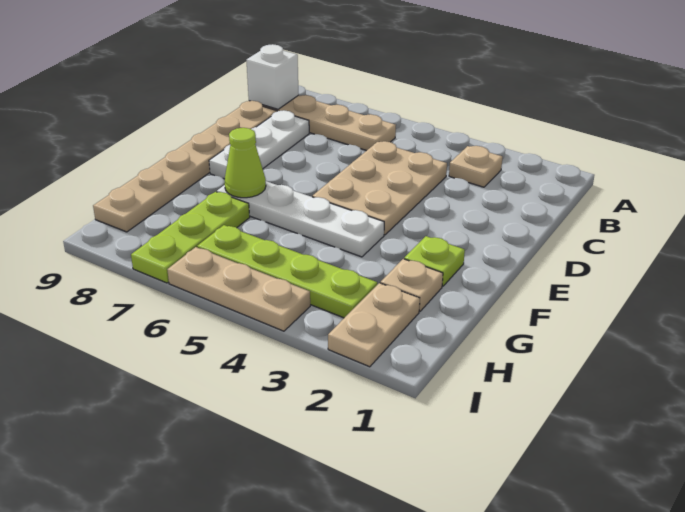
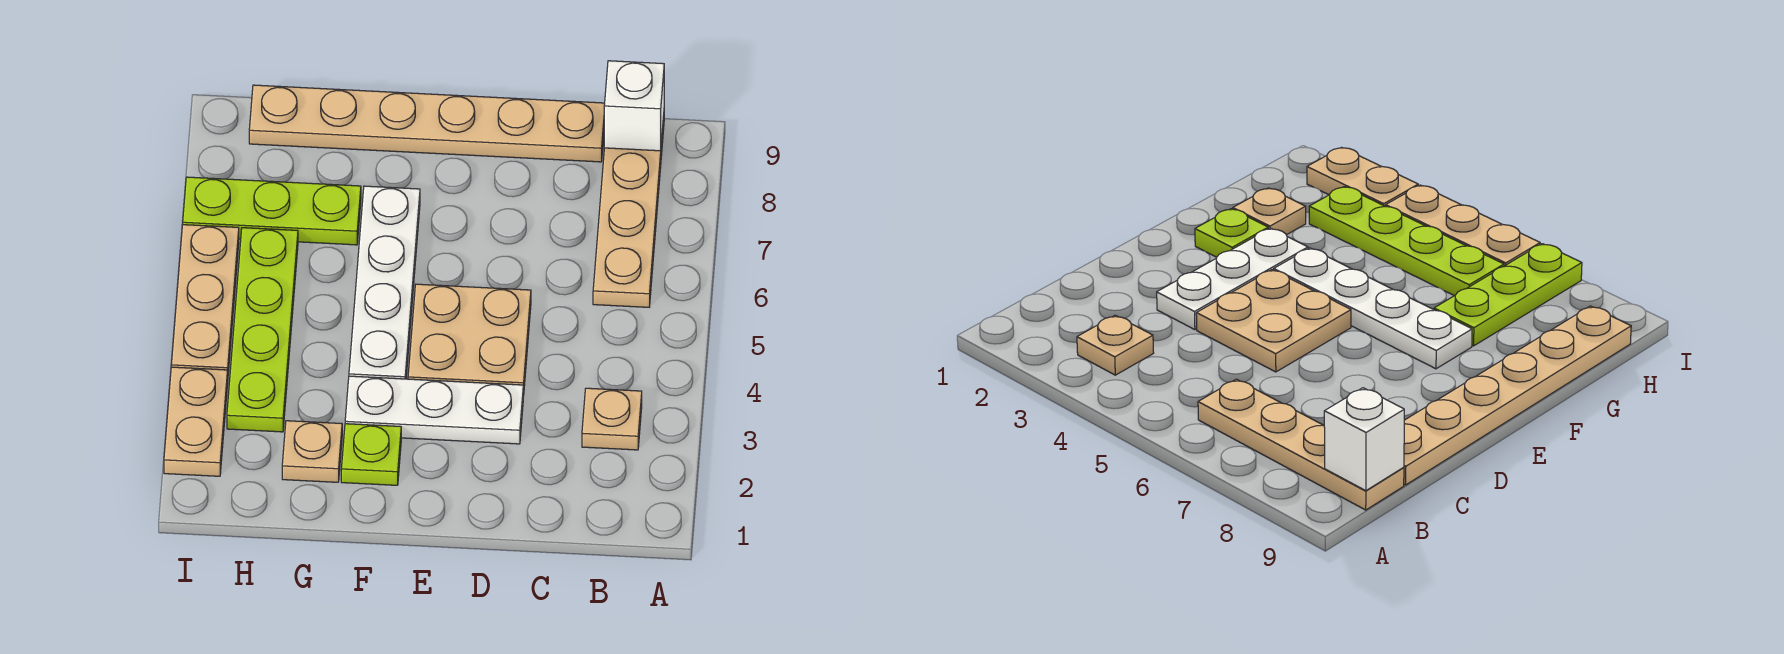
tan 2x3 plate [312,141,447,235] -> tan 2x2 plate [408,284,531,396]
white 1x3 plate [209,110,309,179] -> white 1x3 plate moved to [345,376,523,444]
lime 1x1 cone [224,128,266,198] -> none
tan 1x2 plate [328,283,420,367] -> tan 1x2 plate turned to [164,367,228,476]

